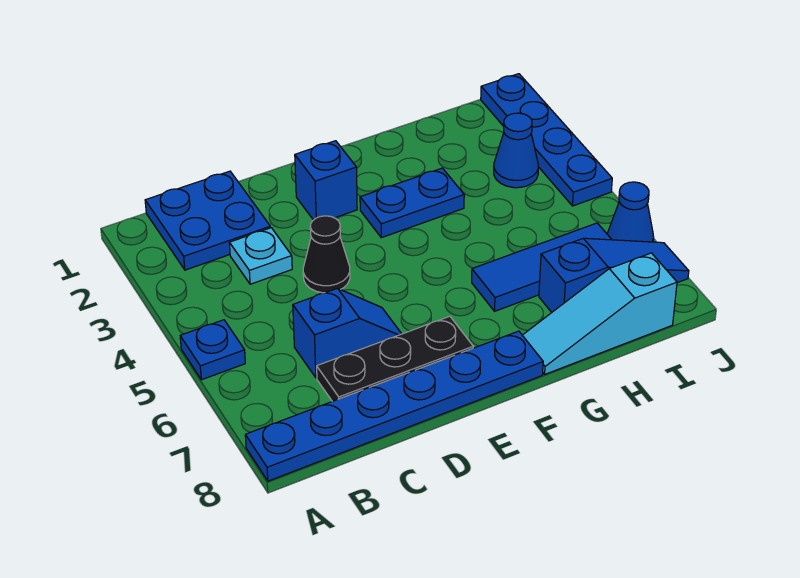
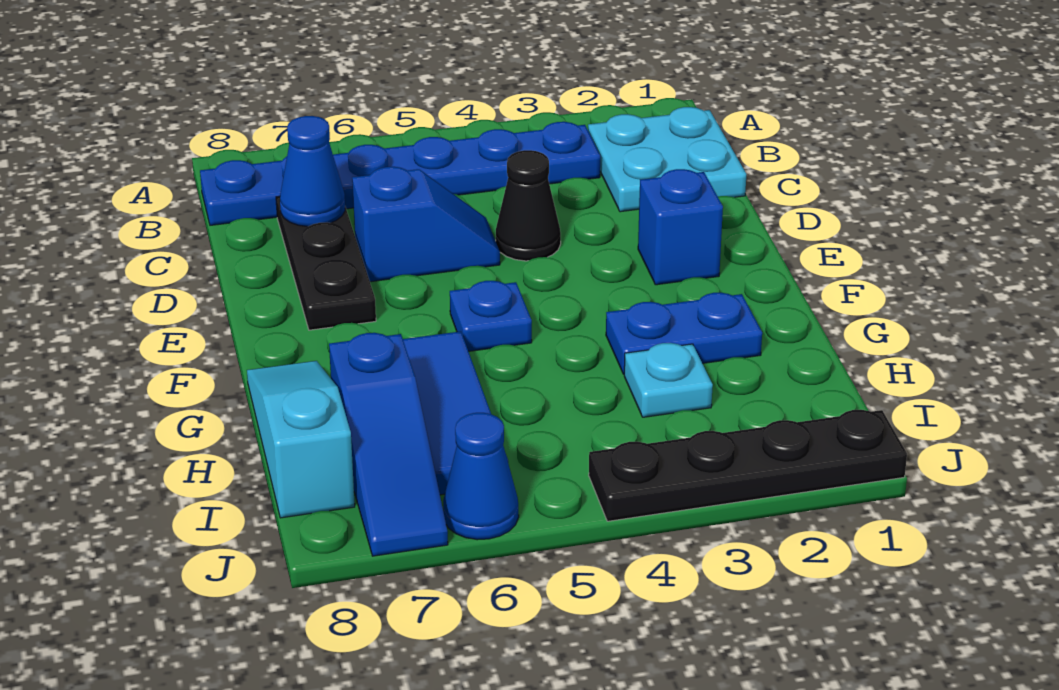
blue 1x1 plate [180,320,245,380] -> blue 1x1 plate moved to [450,281,532,351]
blue 1x6 plate [245,331,543,481] -> blue 1x6 plate turned to [200,122,600,225]
blue 2x2 plate [145,171,270,270] -> cyan 2x2 plate [588,107,746,212]
cyan 1x1 plate [229,228,292,284] -> cyan 1x1 plate moved to [624,343,713,417]
blue 1x2 slope [293,288,401,378] -> blue 1x2 slope turned to [352,167,500,282]
blue 1x2 plate [360,168,464,238] -> blue 1x2 plate turned to [606,293,762,374]
blue 1x1 cone [494,113,538,188] -> blue 1x1 cone moved to [280,116,345,227]
blue 1x4 plate [481,74,612,206] -> black 1x4 plate [589,410,907,521]

